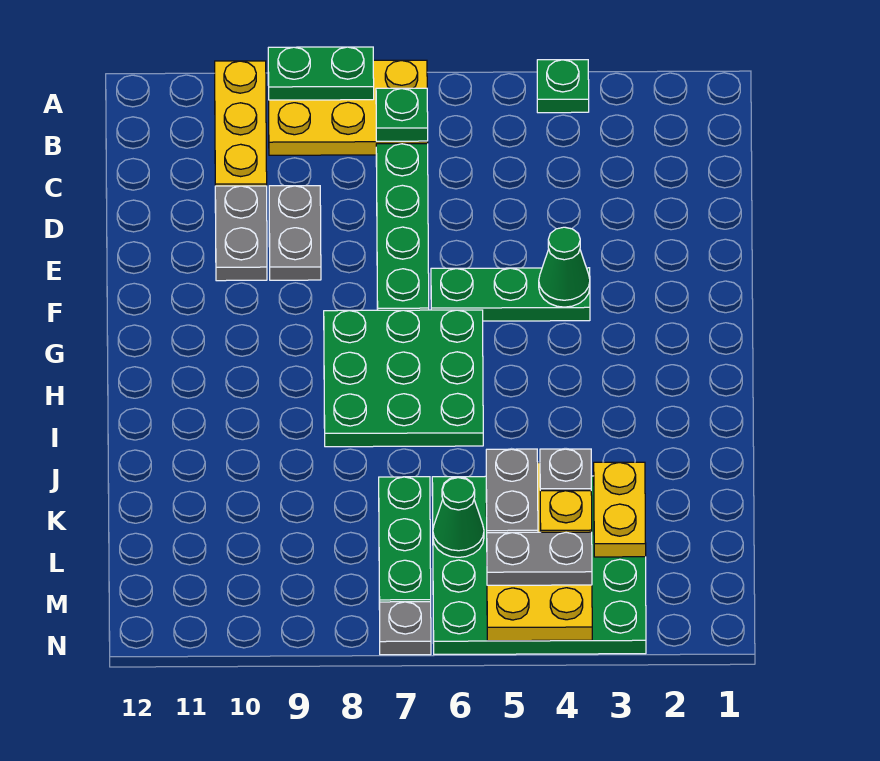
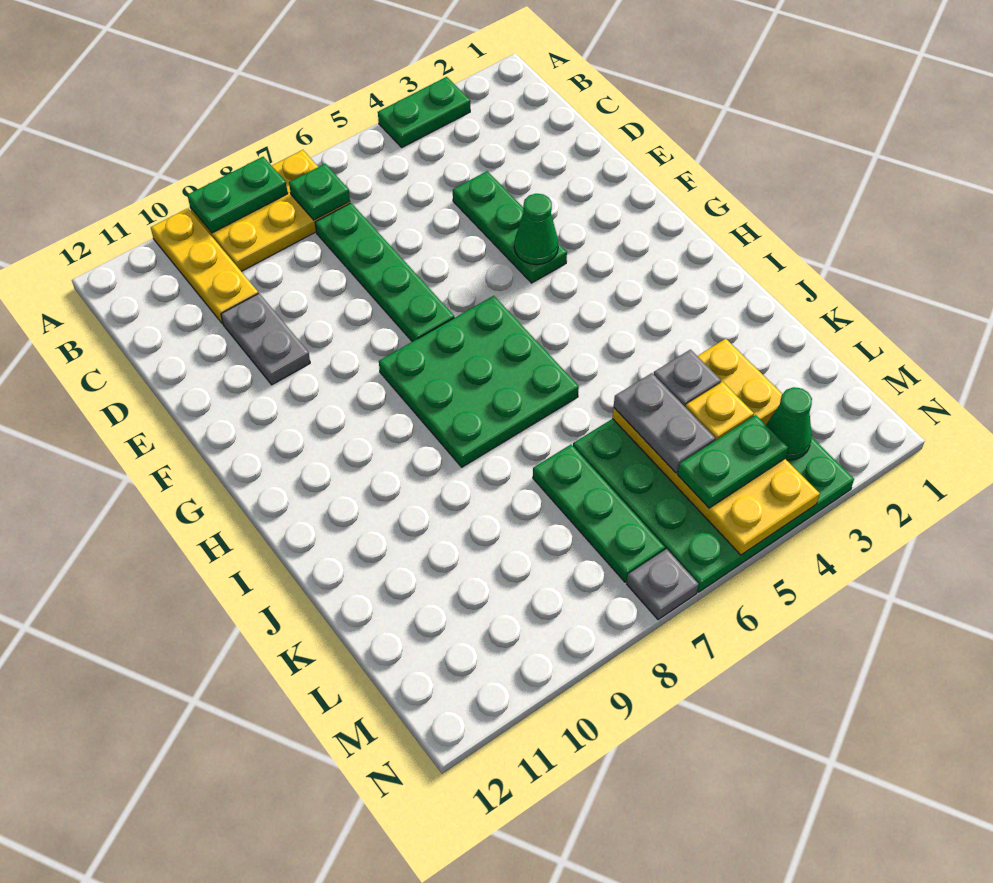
green 1x1 plate [537,60,589,113] -> green 1x2 plate [378,77,470,147]
grey 1x2 plate [269,186,321,280] -> none
green 1x3 plate [431,268,590,321] -> green 1x3 plate turned to [453,171,567,283]
green 1x1 cone [433,478,484,557] -> green 1x1 cone moved to [766,387,812,460]
grey 1x2 plate [487,532,592,585] -> green 1x2 plate [677,415,788,508]

